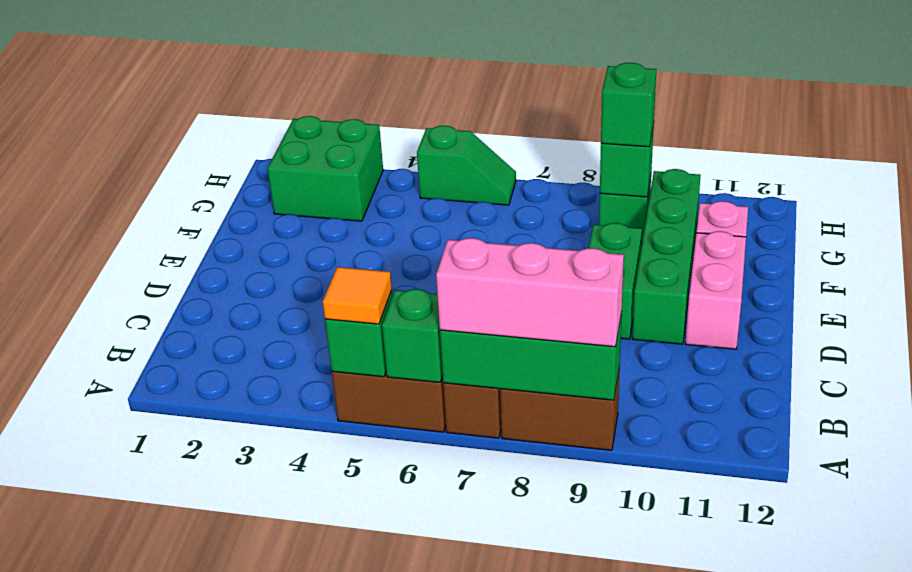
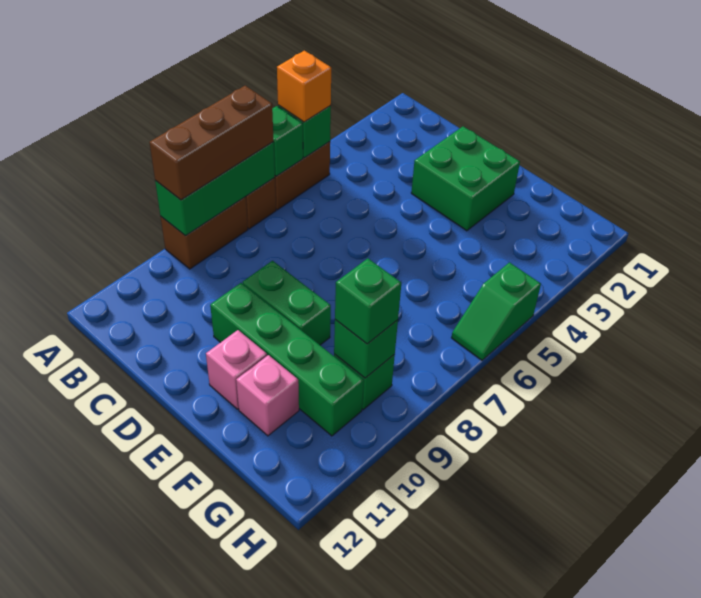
orange 1x1 tile [323,267,392,324] -> orange 1x1 brick [277,51,331,122]
pink 1x3 brick [436,238,624,347] -> brown 1x3 brick [149,86,274,200]
pink 1x2 brick [685,231,746,349] -> pink 1x1 brick [206,330,267,409]
green 2x2 brick [267,116,383,221] -> green 2x2 brick moved to [411,126,520,231]

